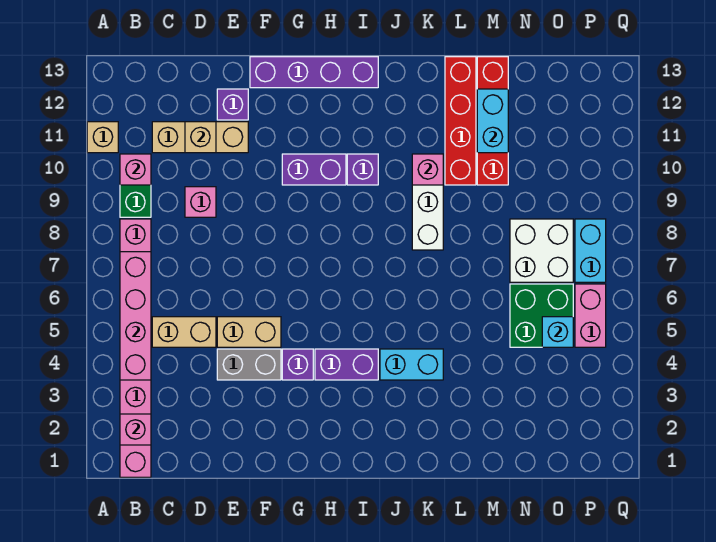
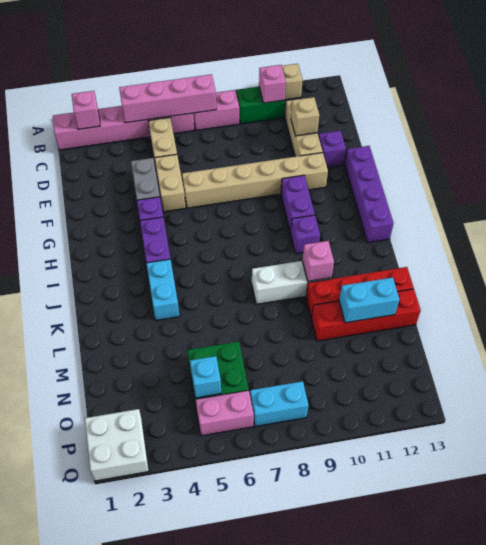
pink 1x1 brick [185,187,216,217] -> none
none -> tan 1x6 brick [182,153,328,208]
white 2x2 brick [510,219,573,282] -> white 2x2 brick moved to [85,409,149,481]

